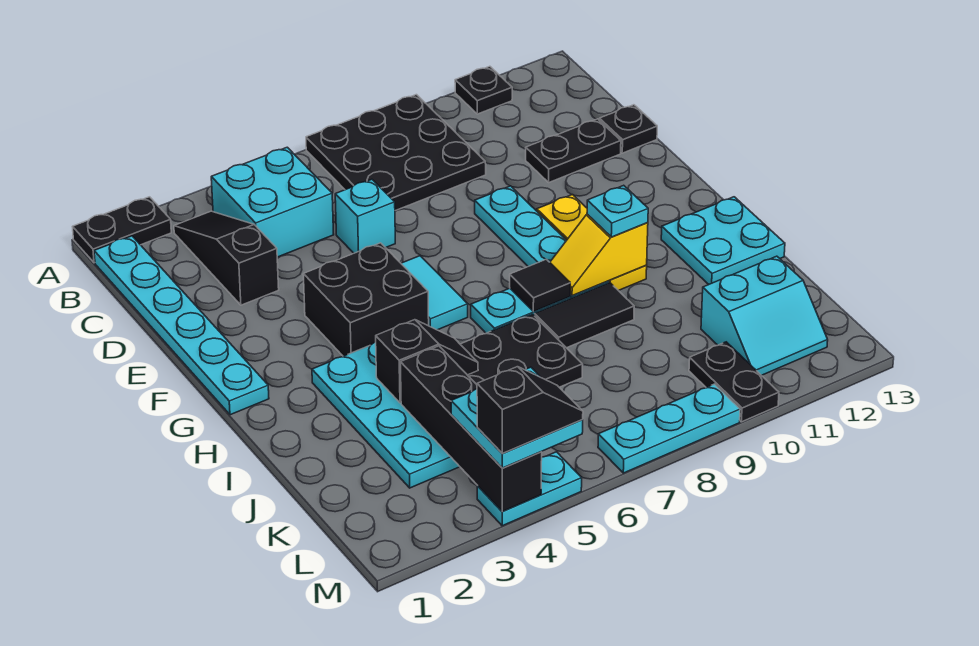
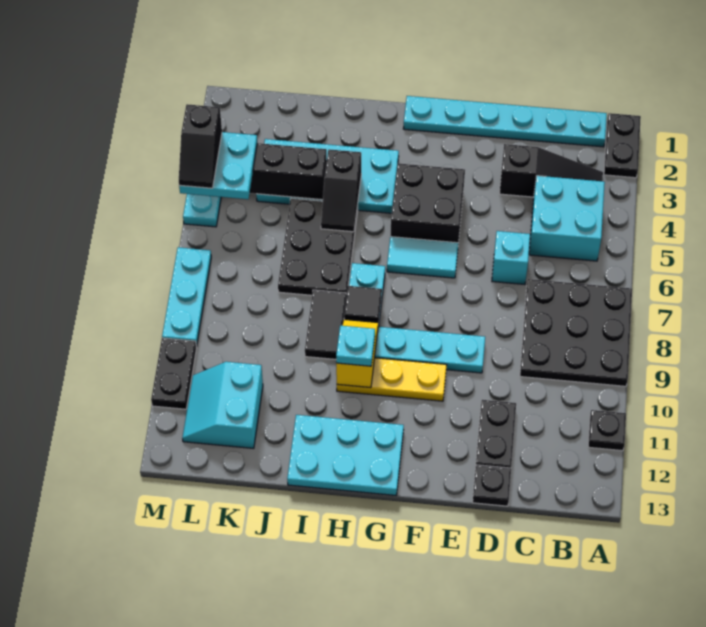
cyan 2x2 plate [661,197,785,284] -> cyan 2x3 plate [287,415,404,495]
black 1x2 plate [689,342,779,422] -> black 1x2 plate turned to [151,338,196,409]

